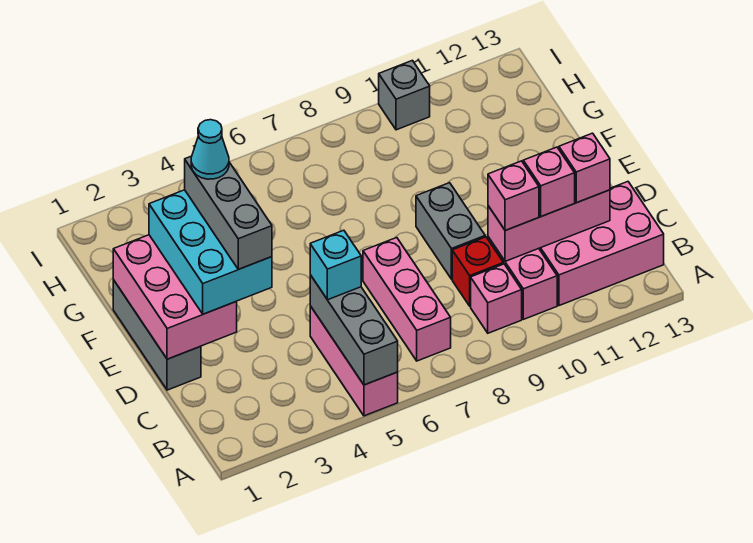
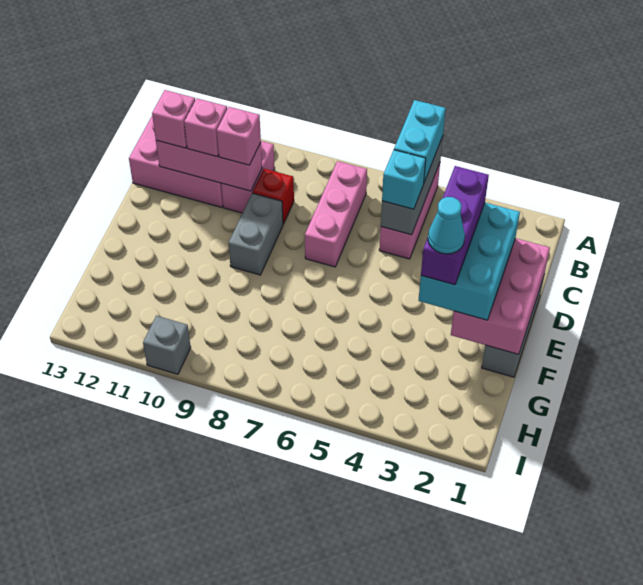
none -> cyan 1x2 brick [394,100,446,182]
pink 1x1 brick [471,264,522,333] -> none
grey 1x3 brick [185,156,272,269] -> purple 1x3 brick [421,166,489,285]

